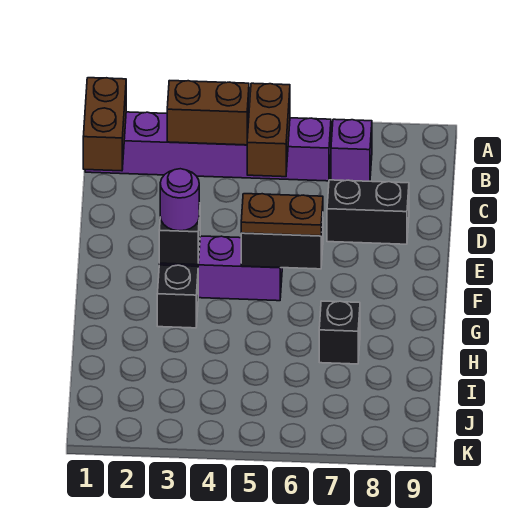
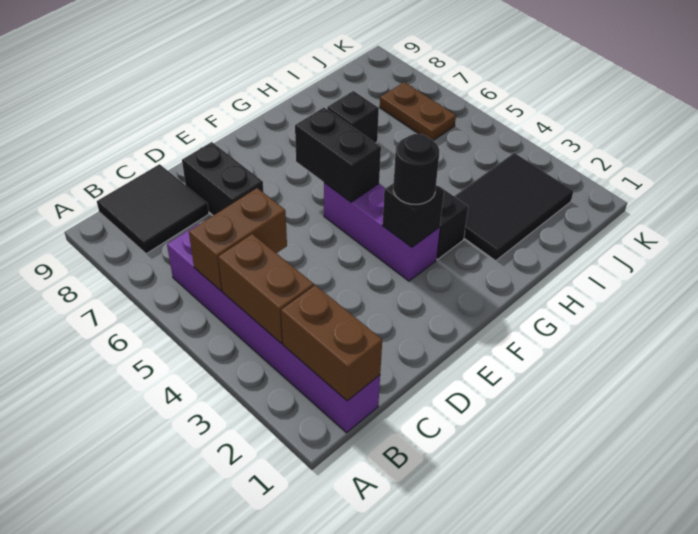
brown 1x2 brick [83,78,126,171] -> brown 1x2 brick turned to [281,285,382,401]
purple 1x1 brick [331,119,372,181] -> none
none -> black 2x2 tile [97,164,209,254]
purple 1x1 round brick [160,169,199,231] -> black 1x1 round brick [393,134,439,204]
brown 1x2 plate [241,194,323,236] -> brown 1x2 plate moved to [380,82,456,141]
none -> black 2x3 tile [454,153,573,261]

